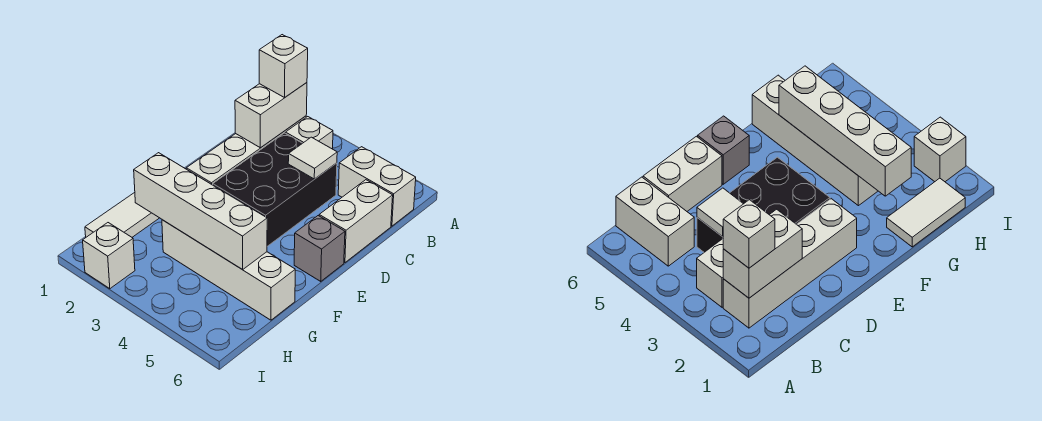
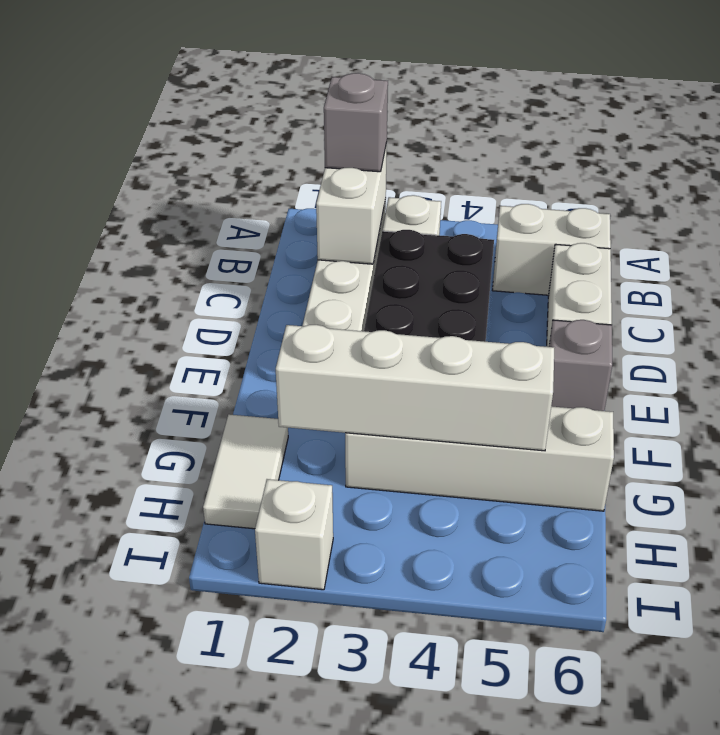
white 1x1 brick [259,35,308,98] -> grey 1x1 brick [324,73,388,172]
white 1x1 tile [288,137,337,179] -> none

